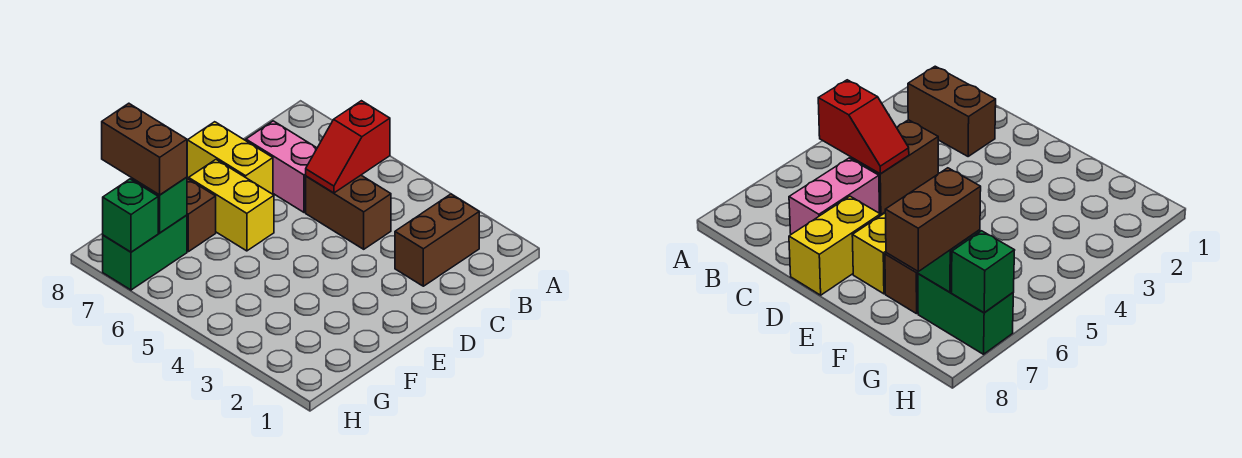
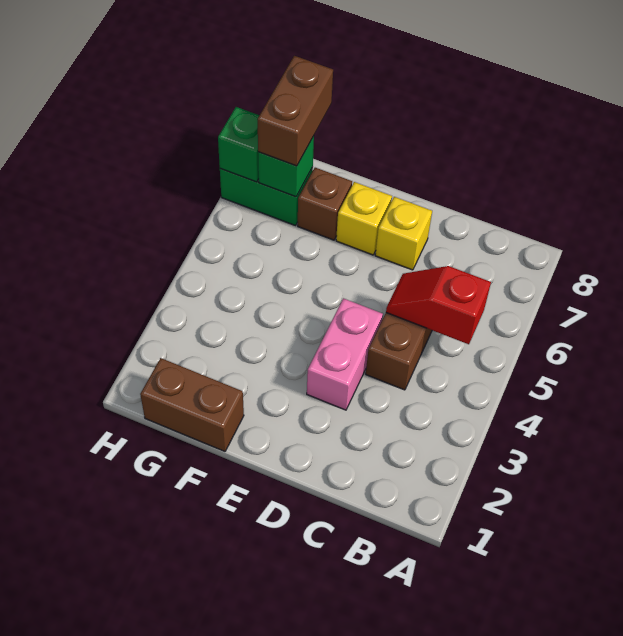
brown 1x2 brick [395,194,479,286] -> brown 1x2 brick moved to [140,358,244,451]
pink 1x2 brick [246,121,317,212] -> pink 1x2 brick moved to [307,298,383,410]
yellow 1x2 brick [187,122,273,194] -> yellow 1x1 brick [375,197,432,270]
yellow 1x2 brick [189,160,274,251] -> yellow 1x1 brick [336,182,392,255]

